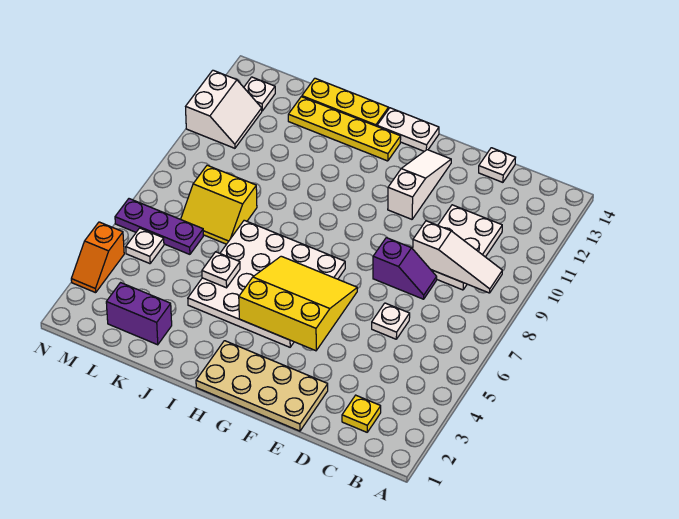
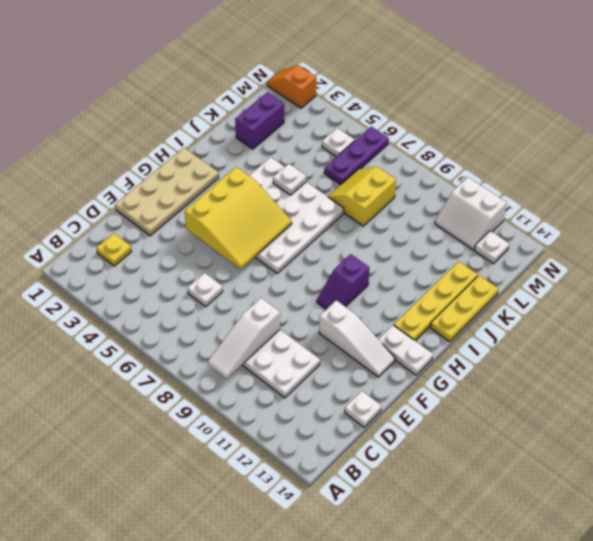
purple 1x2 slope [373,238,437,299] -> purple 1x2 slope moved to [317,254,369,309]
white 1x2 plate [377,108,439,151] -> white 1x2 plate turned to [378,325,433,375]
orange 1x2 slope [71,222,124,293] -> orange 1x2 slope moved to [267,66,316,108]

